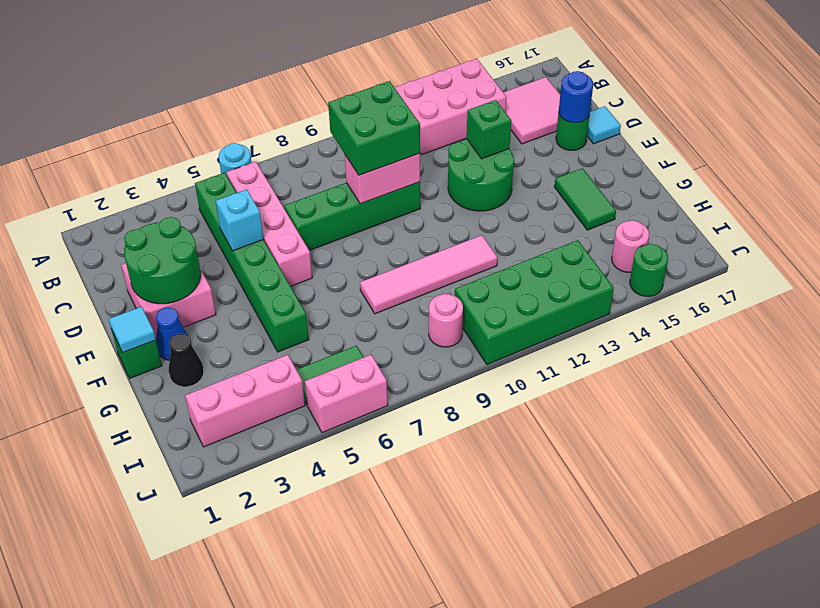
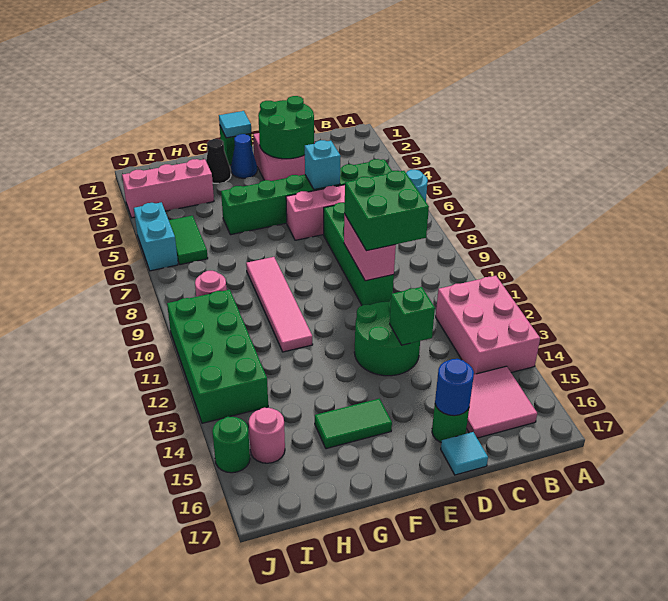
pink 1x3 brick [185,355,305,447] -> pink 1x3 brick turned to [122,159,214,218]
pink 1x2 brick [305,355,388,433] -> cyan 1x2 brick [134,202,178,271]

